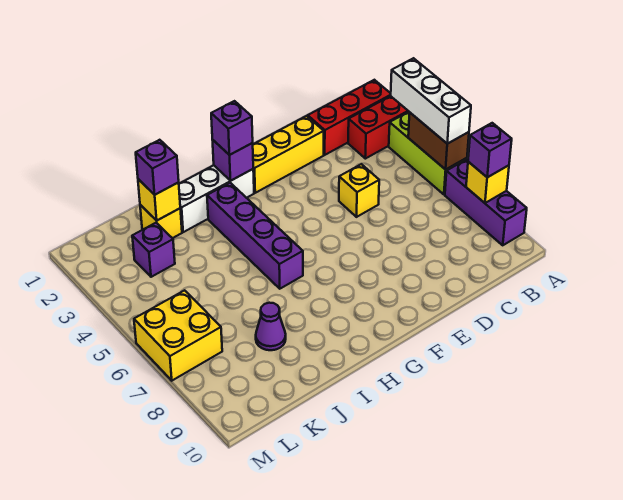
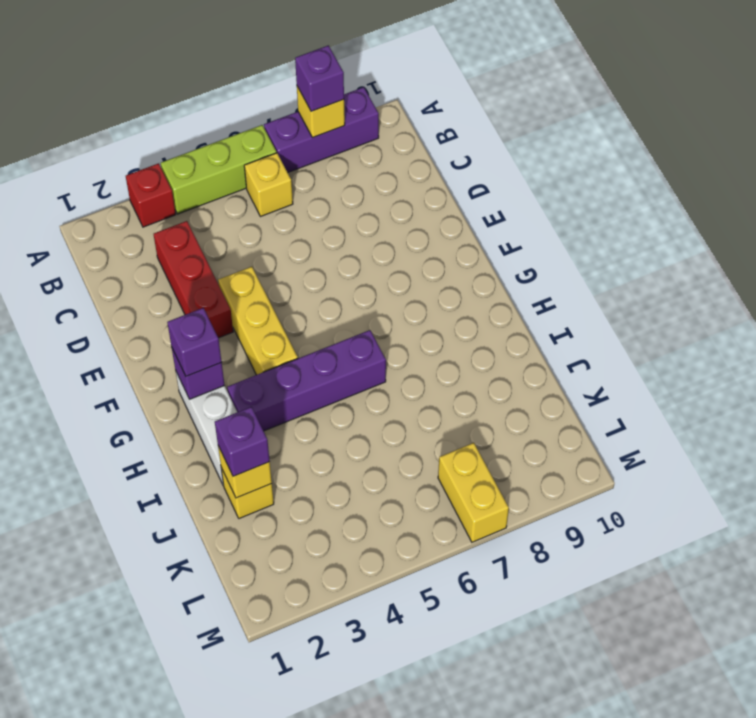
red 1x3 brick [308,80,391,155] -> red 1x3 brick moved to [154,221,233,338]
red 1x2 brick [348,96,409,159] -> red 1x1 brick [126,163,176,227]
white 1x3 brick [391,58,471,144] -> none
brown 1x2 brick [408,113,469,170] -> none
yellow 1x3 brick [253,116,324,193] -> yellow 1x3 brick moved to [218,267,298,375]
yellow 1x1 brick [339,164,379,217] -> yellow 1x1 brick moved to [244,153,293,217]
purple 1x1 cone [256,303,286,350] -> none
purple 1x1 brick [132,223,175,277] -> none
yellow 2x2 brick [134,290,222,381] -> yellow 1x2 brick [438,443,509,542]

